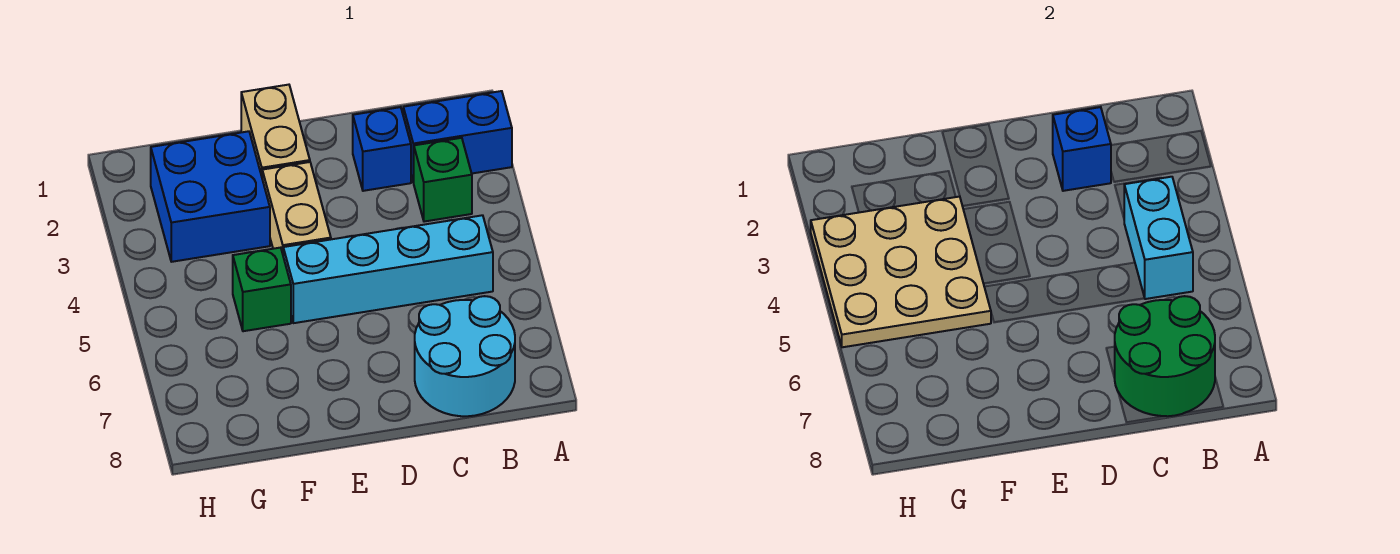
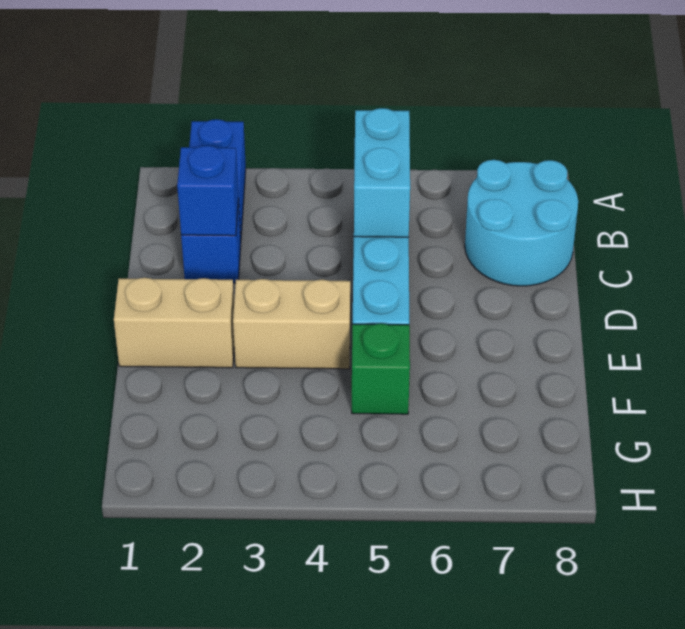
green 1x1 brick [414,138,472,222] -> none
cyan 1x2 brick [1124,177,1193,299] -> cyan 1x2 brick turned to [354,108,410,237]
green 2x2 round brick [1115,296,1215,416] -> none
blue 2x2 brick [151,131,270,262] -> none
tan 3x3 plate [811,197,991,347] -> none

